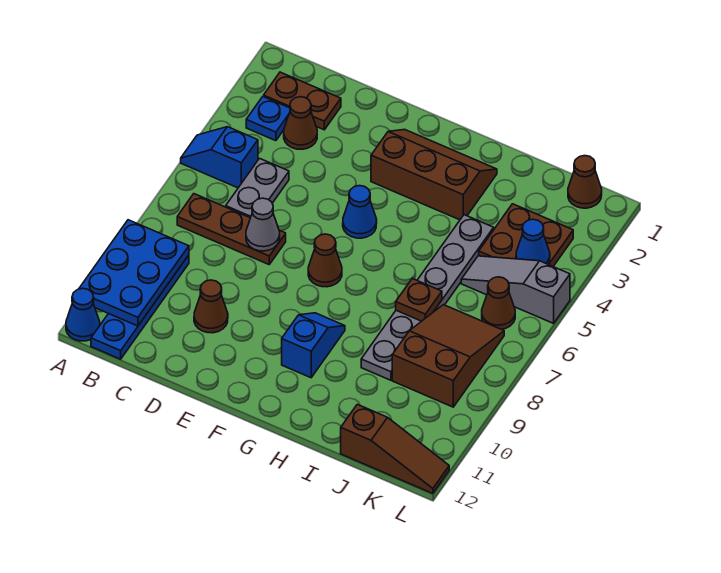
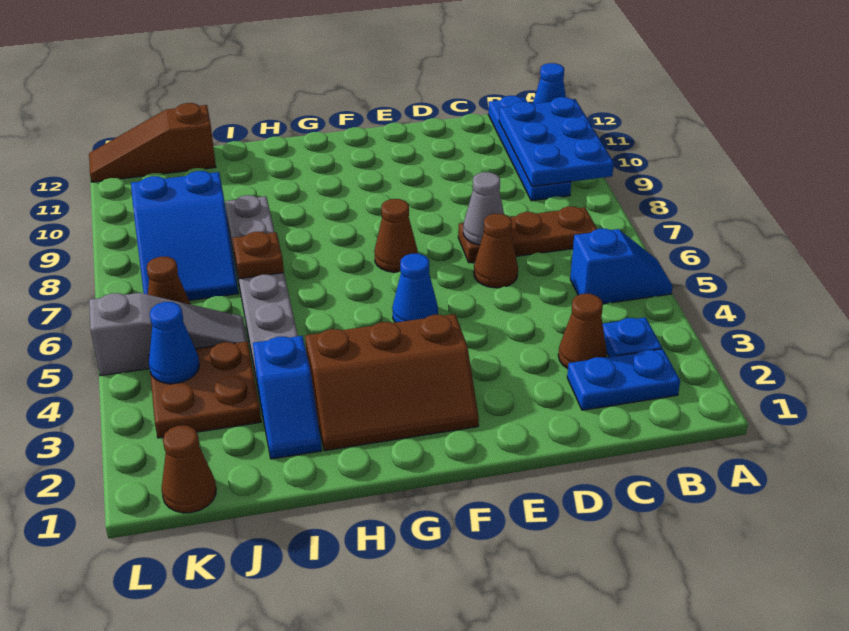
brown 1x2 plate [264,72,341,130] -> blue 1x2 plate [567,349,680,410]
grey 1x2 plate [226,158,289,218] -> none
brown 1x1 cone [194,280,228,333] -> brown 1x1 cone moved to [474,214,518,288]
blue 1x2 slope [282,313,345,378] -> blue 1x2 slope moved to [253,336,322,459]
brown 2x3 slope [392,305,504,407] -> blue 2x3 slope [131,171,238,300]

